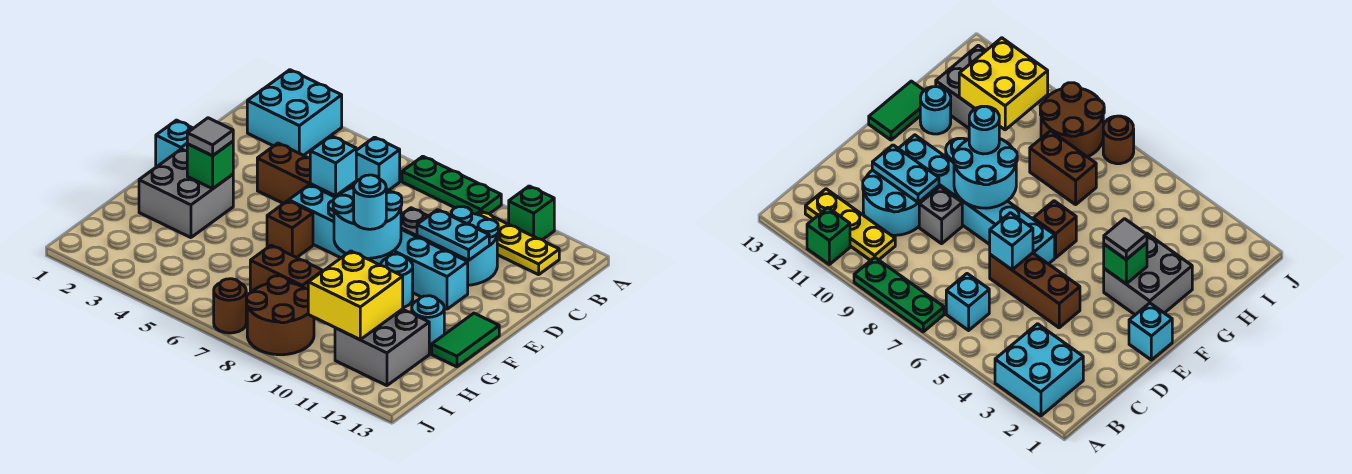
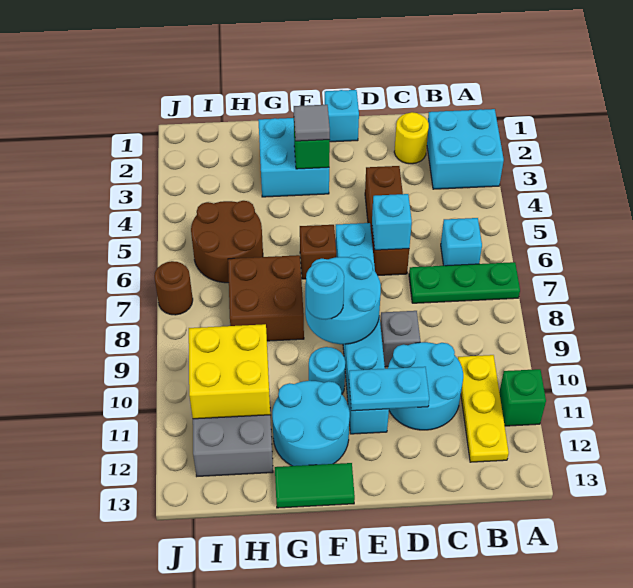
green 1x3 plate [402,156,501,214] -> green 1x3 plate turned to [409,262,520,303]
none -> yellow 1x1 round brick [394,112,429,164]
cyan 1x2 plate [417,210,489,260] -> cyan 1x2 plate turned to [349,367,429,411]
grey 2x2 brick [139,149,233,238] -> cyan 2x2 brick [258,118,329,197]
cyan 1x1 round brick [412,296,444,350] -> cyan 2x2 round brick [272,381,350,466]
brown 1x2 brick [250,245,323,293] -> brown 2x2 brick [228,255,304,341]
brown 2x2 round brick [246,276,314,355] -> brown 2x2 round brick moved to [191,201,263,283]

